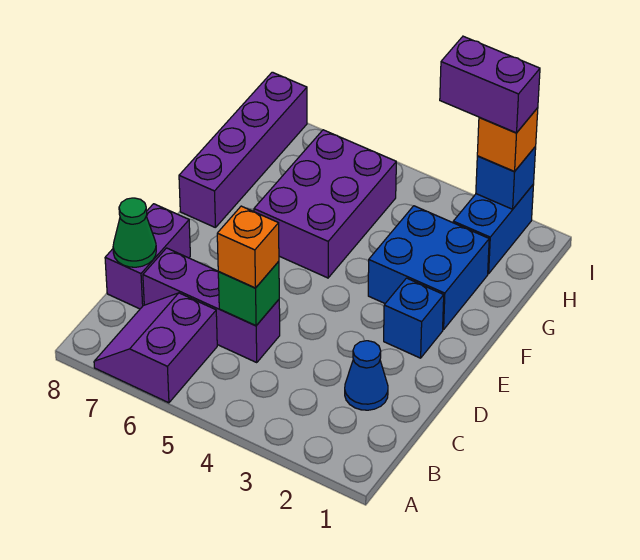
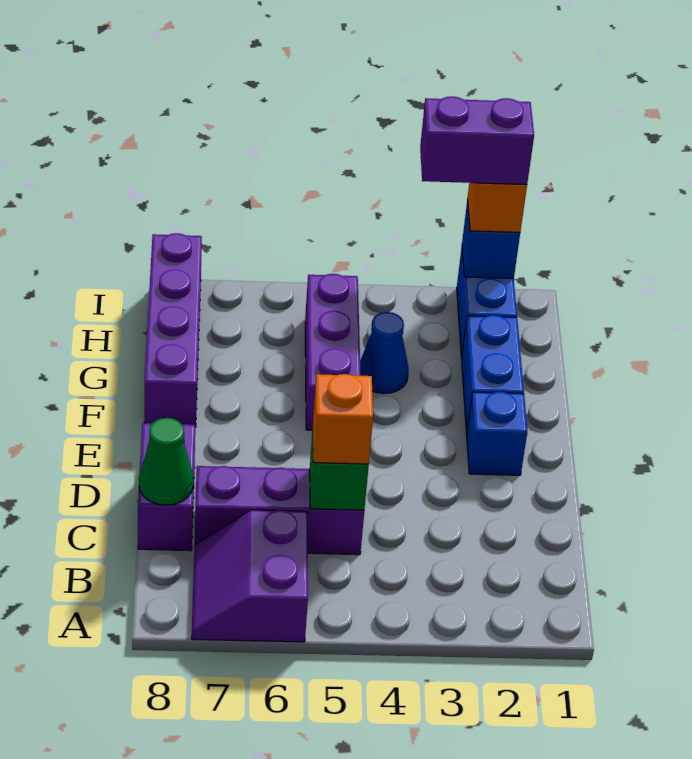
blue 1x1 cone [345,341,388,410] -> blue 1x1 cone moved to [360,312,409,394]
blue 2x2 brick [368,206,489,330] -> blue 1x2 brick [462,315,524,434]
purple 2x3 brick [254,130,396,278] -> purple 1x3 brick [305,274,361,430]

